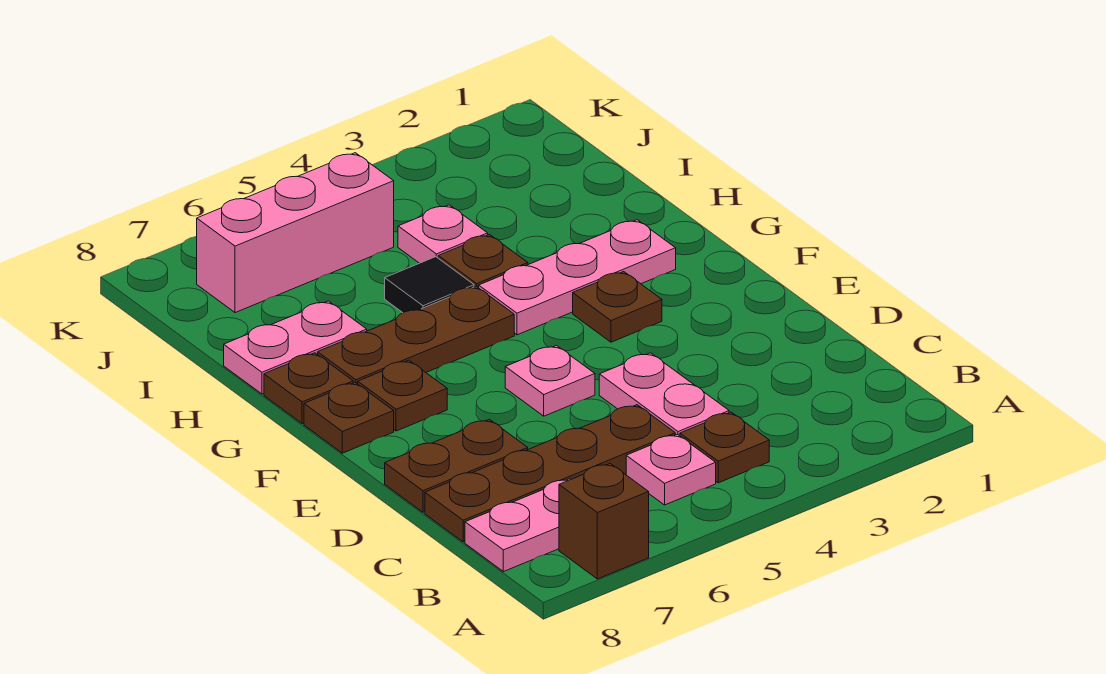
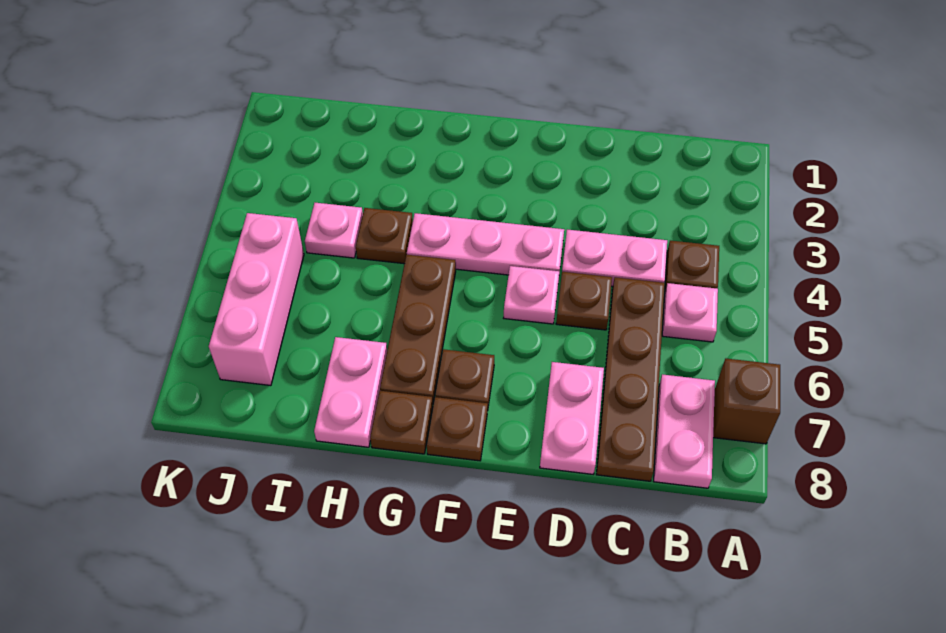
brown 1x2 plate [385,419,528,512] -> pink 1x2 plate [540,362,604,474]
brown 1x1 plate [573,272,662,342] -> brown 1x1 plate moved to [556,272,612,330]
pink 1x3 plate [479,220,676,335] -> pink 1x3 plate turned to [407,213,564,275]
black 1x1 tile [385,257,474,313] -> none

